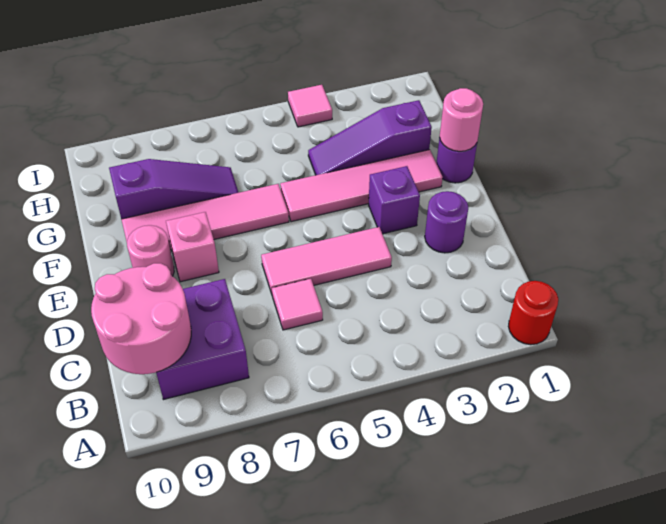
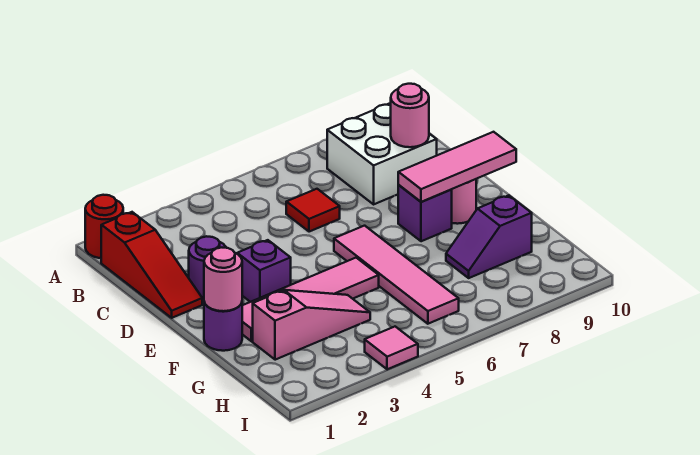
none -> red 1x3 slope [101,212,202,318]
purple 2x2 brick [156,279,249,400] -> white 2x2 brick [327,103,437,204]
pink 2x2 round brick [91,263,191,374] -> pink 1x1 round brick [391,84,429,147]
pink 1x1 tile [272,279,323,330] -> red 1x1 tile [286,189,340,232]
pink 1x3 tile [261,227,392,294] -> pink 1x3 tile moved to [398,132,516,202]
pink 1x1 brick [166,212,219,282] -> purple 1x1 brick [398,185,452,241]
pink 1x4 tile [121,184,289,250] -> pink 1x4 tile turned to [334,226,459,324]
purple 1x3 slope [308,100,432,175] -> pink 1x3 slope [253,290,370,360]
purple 1x3 slope [109,159,239,219] -> purple 1x2 slope [446,195,532,278]

